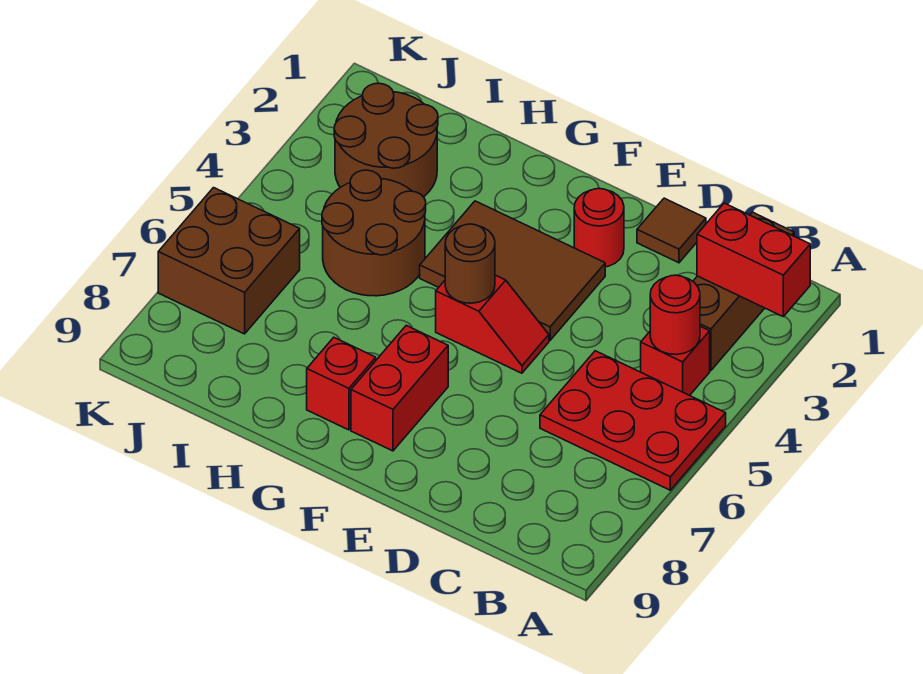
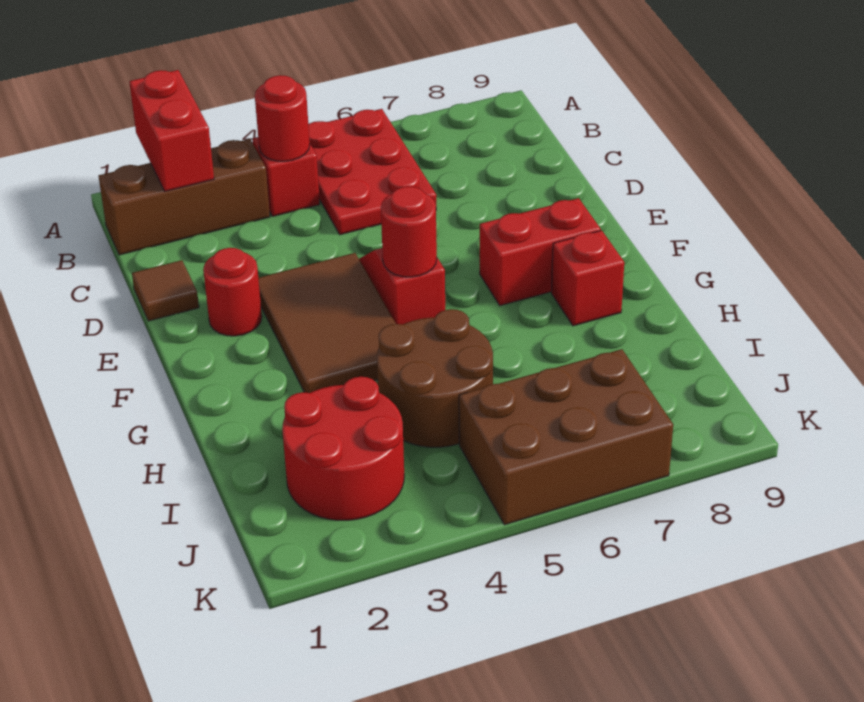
brown 1x1 round brick [445,224,495,303] -> red 1x1 round brick [381,186,437,277]
brown 2x2 round brick [334,83,438,197] -> red 2x2 round brick [282,377,404,520]
brown 2x2 brick [158,188,300,334] -> brown 2x3 brick [459,349,673,525]

